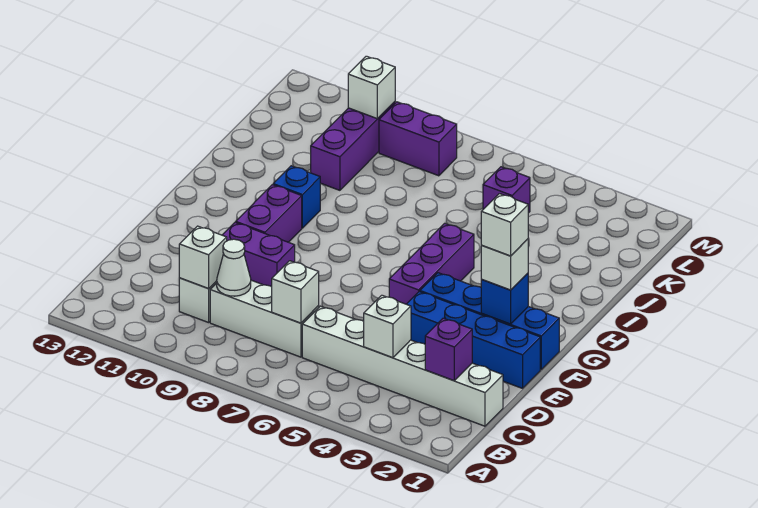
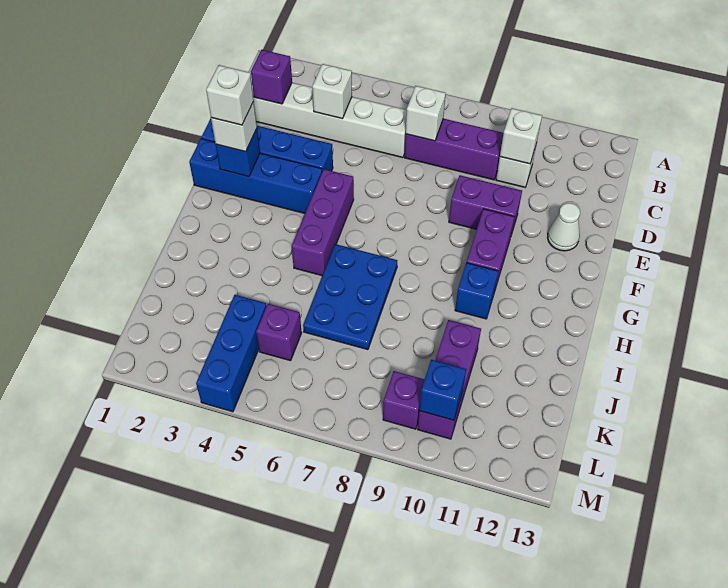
white 1x3 brick [210,280,319,357] -> purple 1x3 brick [404,119,504,180]
white 1x1 cone [217,239,251,296] -> white 1x1 cone moved to [547,203,580,251]
none -> blue 2x3 plate [303,244,397,350]
none -> blue 1x3 brick [196,295,267,412]
purple 1x2 brick [379,102,457,176] -> purple 1x1 brick [383,371,425,429]
white 1x1 brick [348,56,395,119] -> blue 1x1 brick [419,360,466,420]

